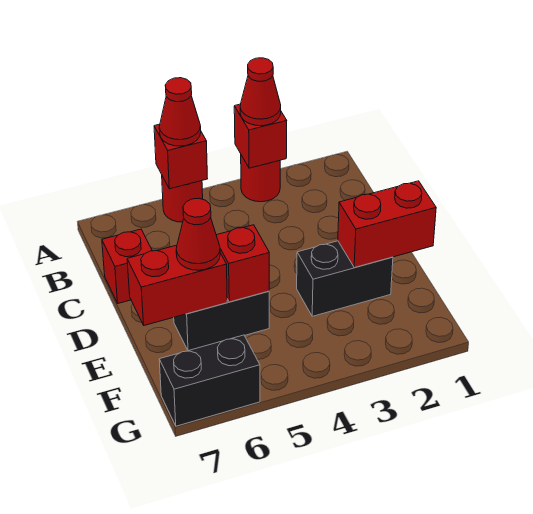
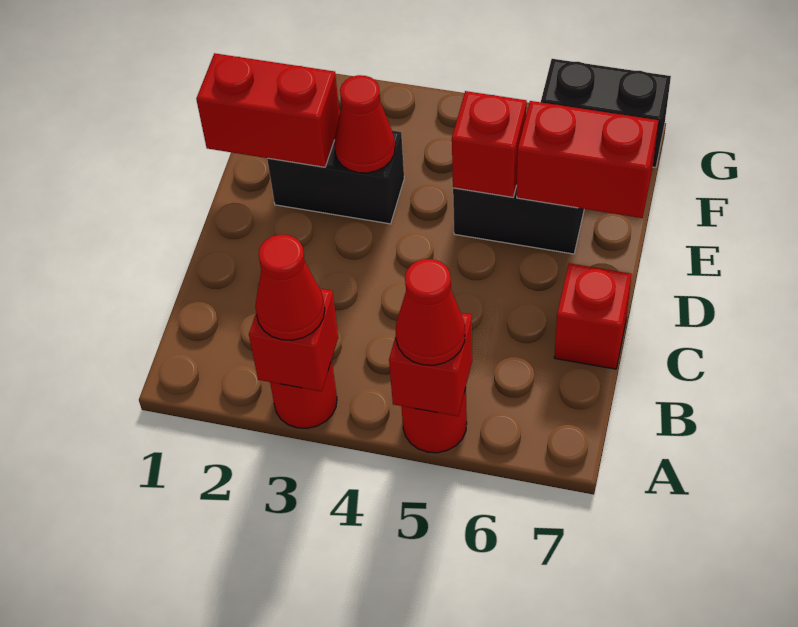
red 1x1 cone [176,198,220,270] -> red 1x1 cone moved to [334,75,395,173]

